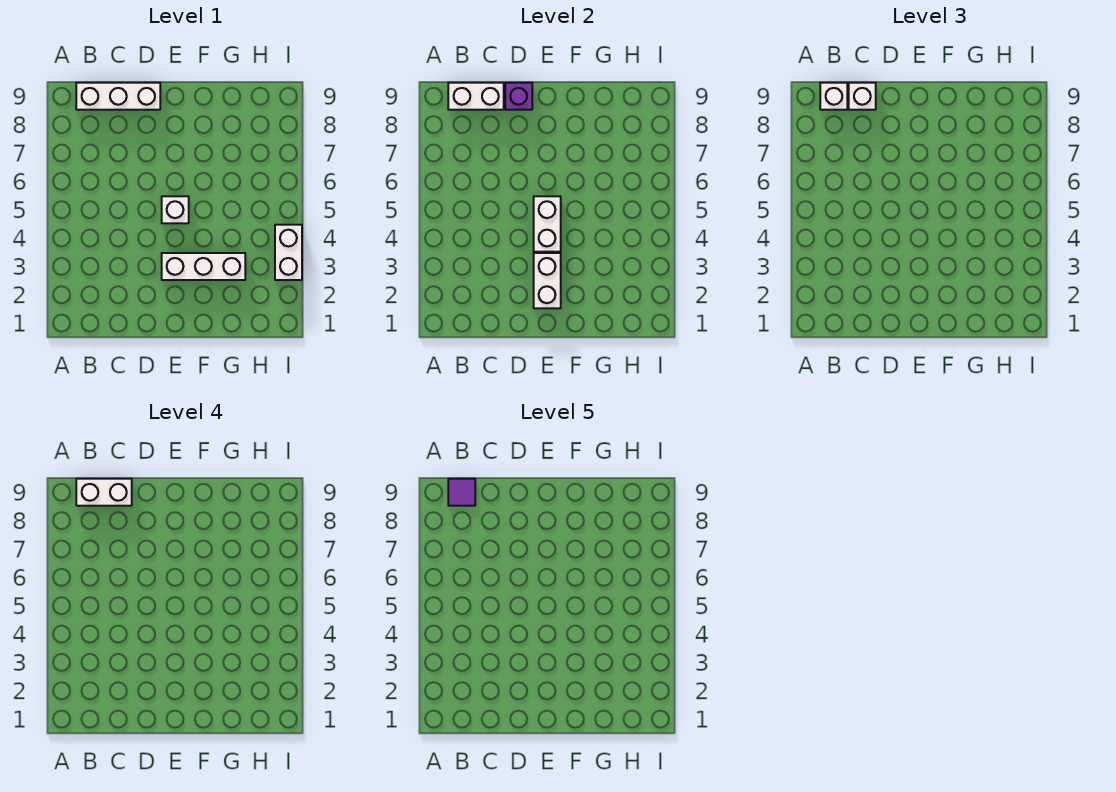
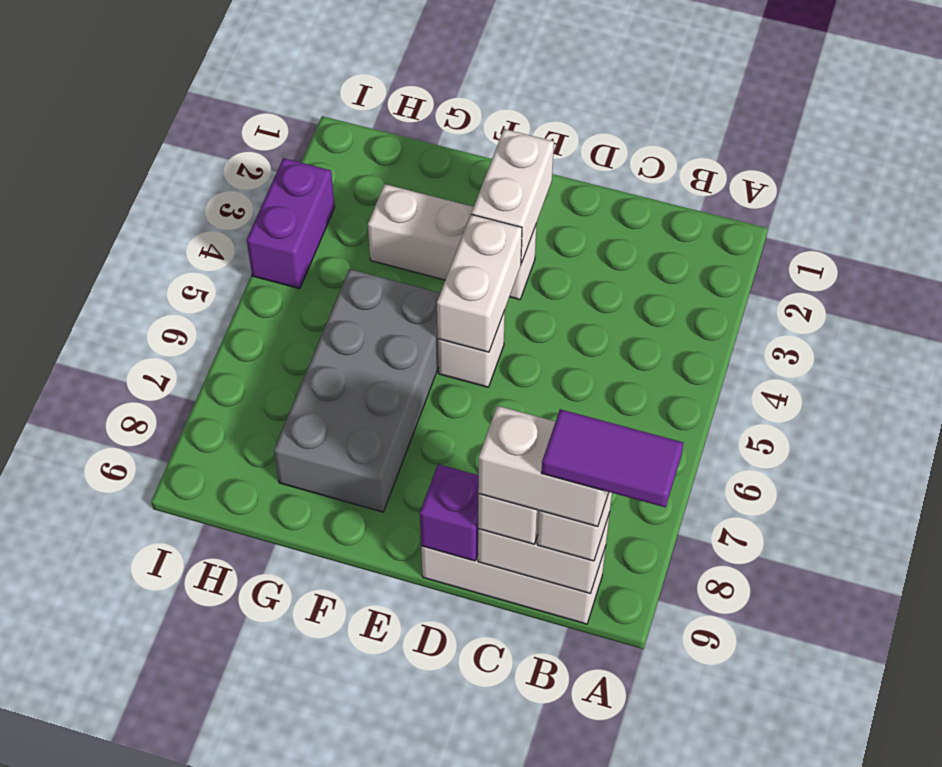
purple 1x1 tile [448,479,475,506] -> purple 1x2 tile [541,409,683,507]
none -> grey 2x4 brick [274,269,440,512]
white 1x2 brick [275,225,302,280] -> purple 1x2 brick [247,158,335,289]

